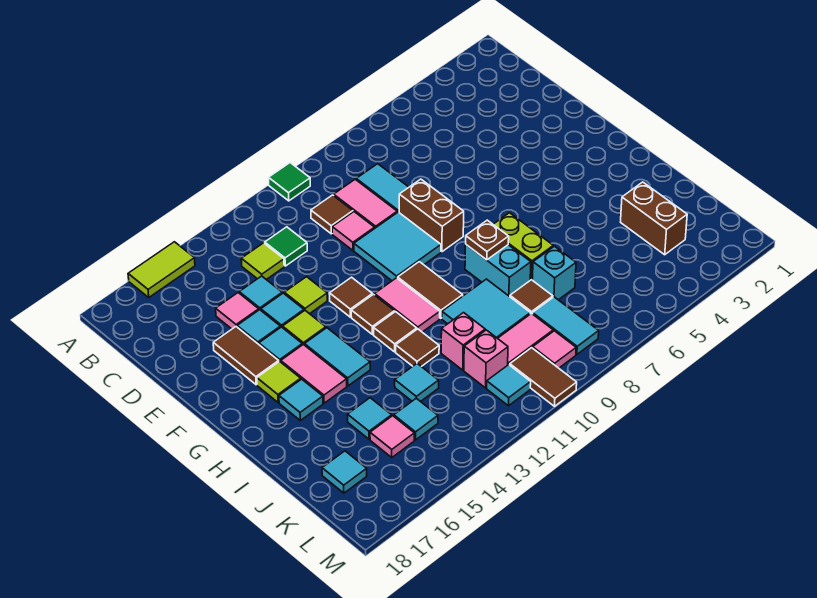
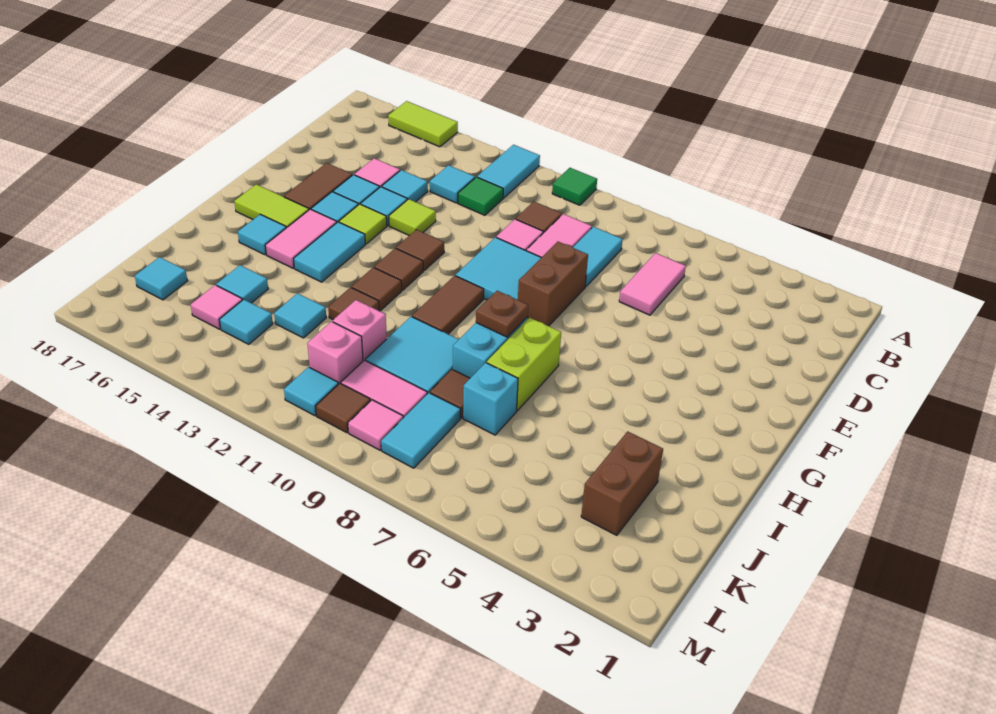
none -> cyan 1x2 tile [477,145,540,198]
lime 1x1 tile [241,243,284,280] -> cyan 1x1 tile [430,165,475,203]
pink 1x2 tile [375,278,440,332] -> pink 1x2 tile moved to [619,253,686,315]
lime 1x1 tile [257,361,301,402] -> lime 1x2 tile [234,184,309,228]
brown 1x2 tile [510,348,577,406] -> brown 1x1 tile [316,383,371,433]

